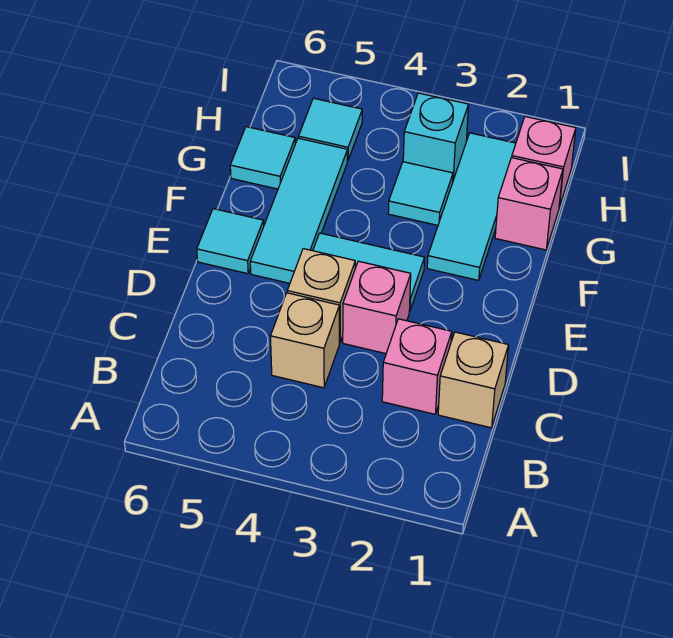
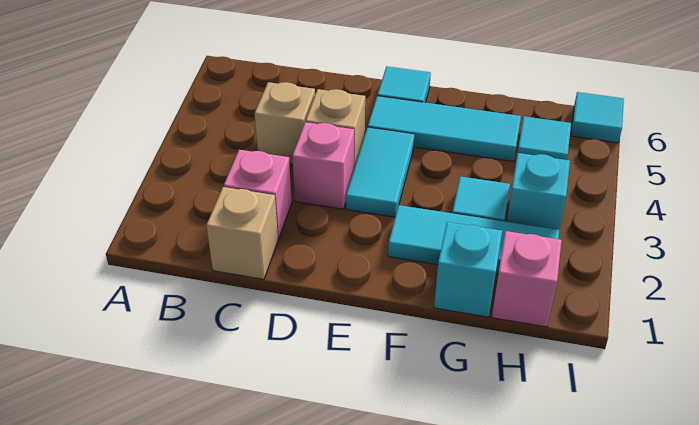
pink 1x1 brick [495,158,563,250] -> cyan 1x1 brick [434,222,502,317]
cyan 1x1 tile [230,127,295,189] -> cyan 1x1 tile moved to [571,92,624,143]

